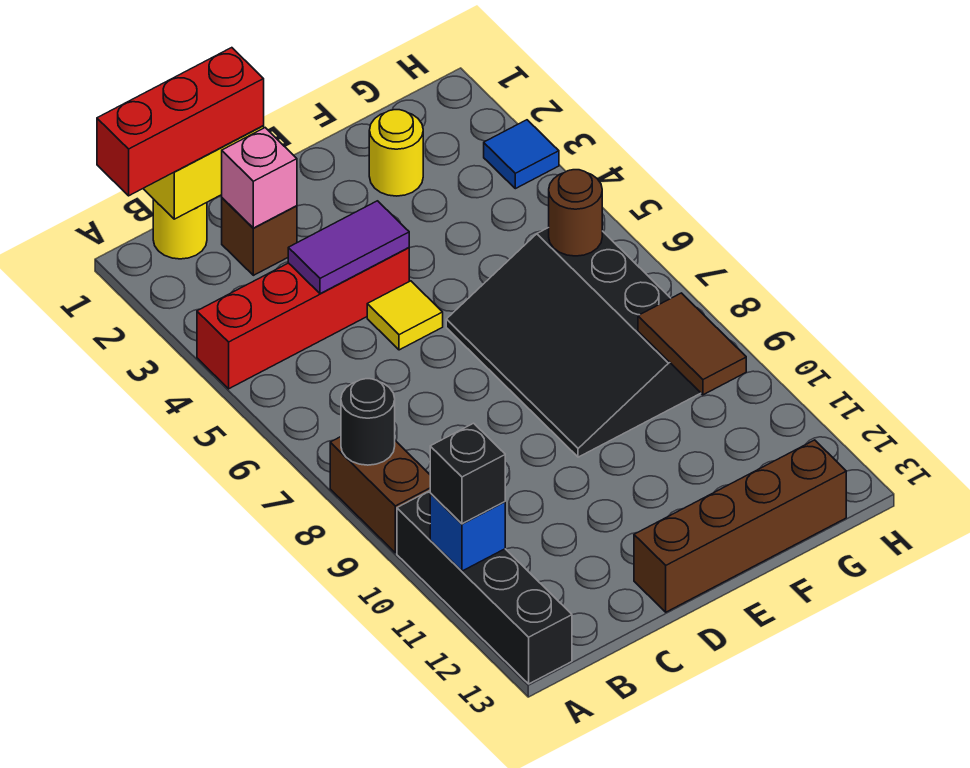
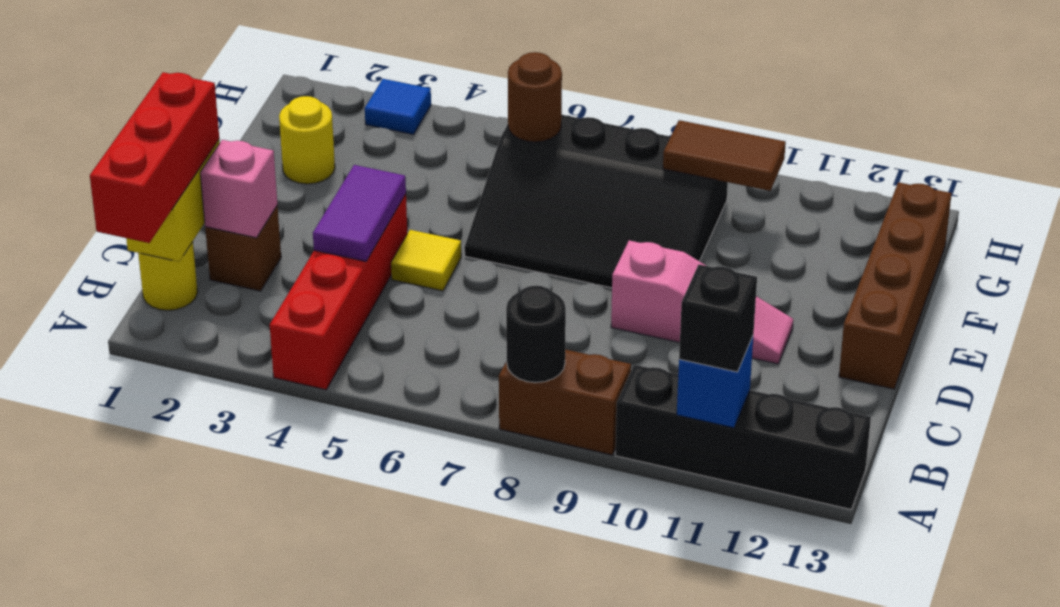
none -> pink 1x3 slope [611,240,793,364]

